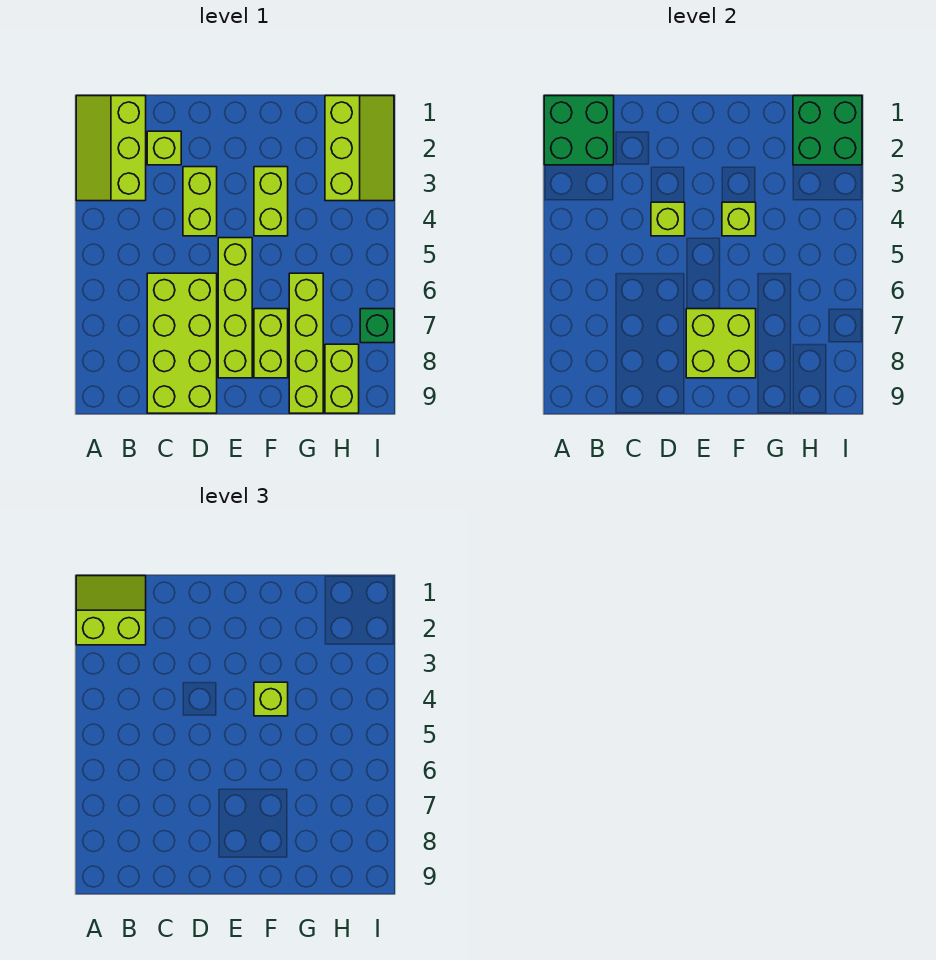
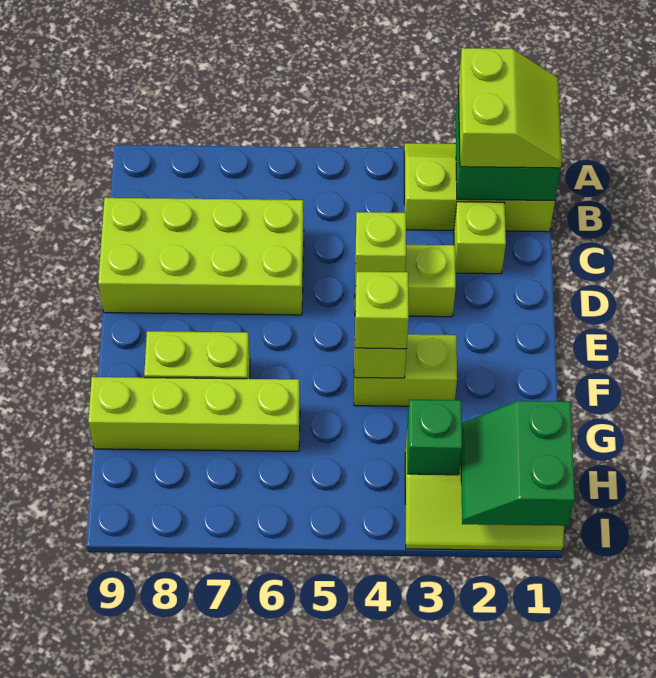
lime 1x4 brick [218,238,252,378] -> none
lime 2x2 brick [686,309,756,378] -> none
green 2x2 brick [793,96,862,165] -> green 2x2 slope [461,401,575,526]
lime 1x2 brick [325,344,359,413] -> none
green 1x1 brick [360,309,394,343] -> green 1x1 brick moved to [407,400,462,475]

